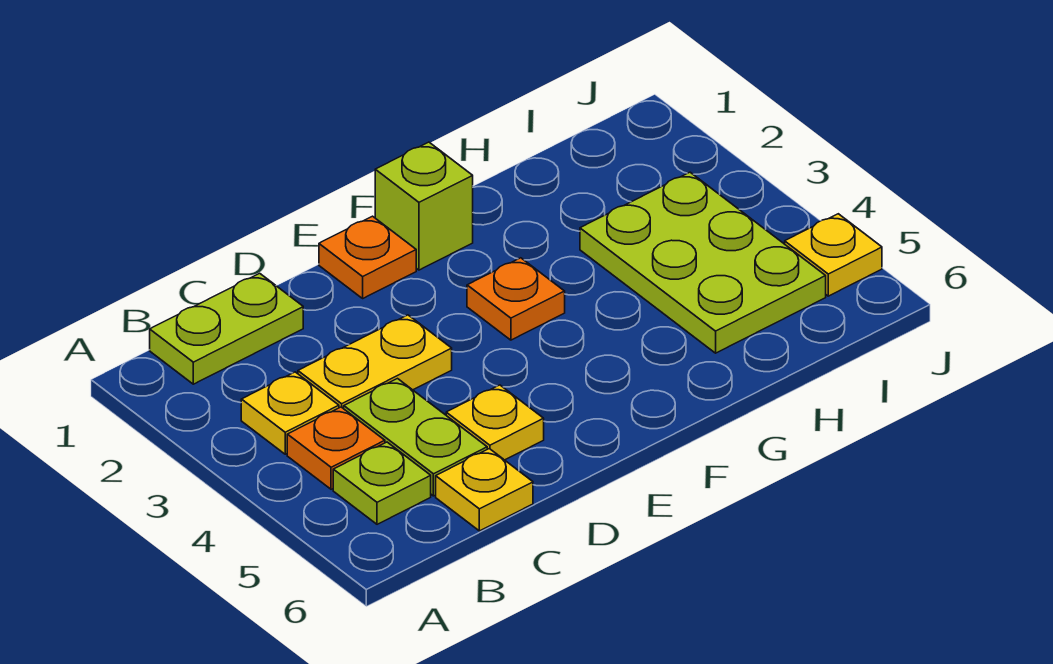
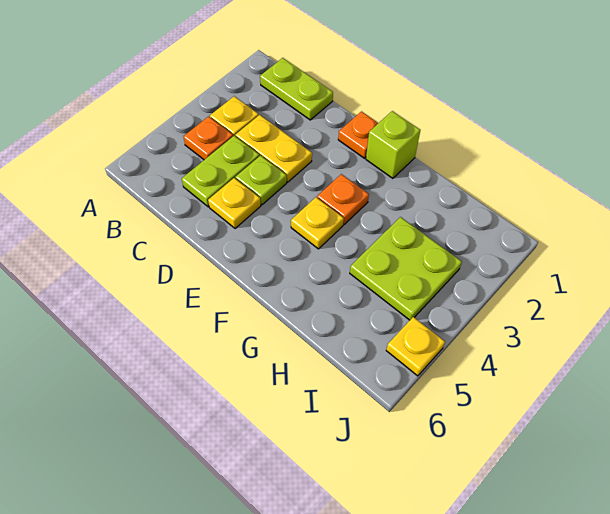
lime 1x1 plate [333,442,431,524] -> lime 1x1 plate moved to [235,156,287,205]
yellow 1x1 plate [436,449,533,531] -> yellow 1x1 plate moved to [291,197,344,249]
lime 2x3 plate [580,172,826,353] -> lime 2x2 plate [350,217,462,320]

